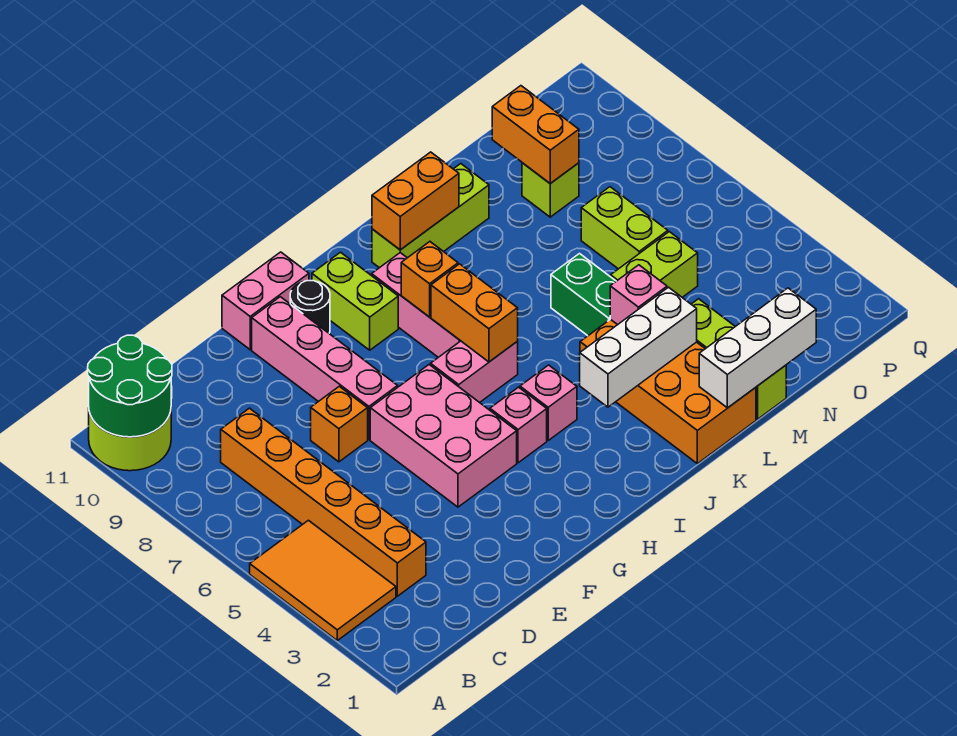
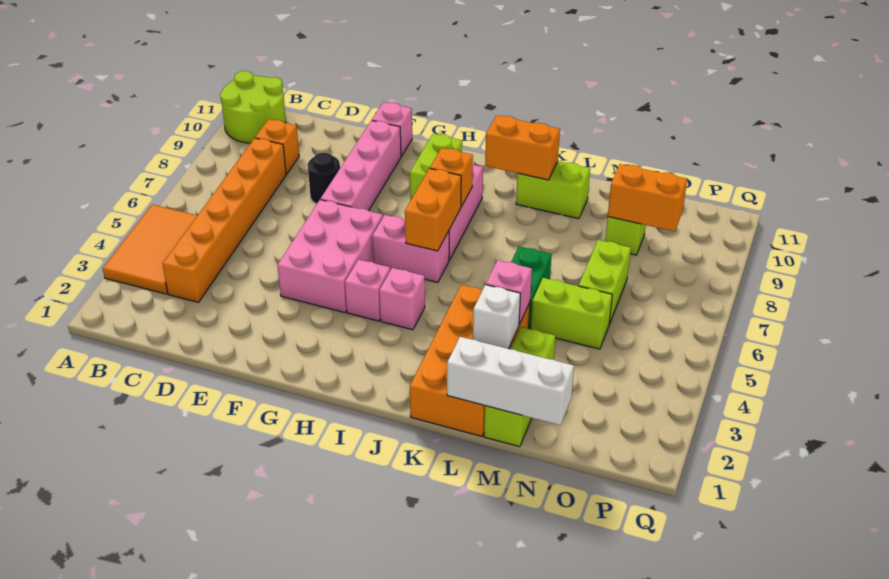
green 2x2 round brick [88,335,172,437] -> none
orange 1x1 brick [311,386,368,462] -> orange 1x1 brick moved to [255,119,299,174]
pink 1x2 brick [222,252,309,350] -> pink 1x1 brick [372,102,412,156]
black 1x1 round brick [290,281,330,333] -> black 1x1 round brick moved to [308,153,340,204]
white 1x3 brick [580,287,697,407] -> white 1x1 brick [473,285,521,349]
lime 1x3 brick [372,164,489,268] -> lime 1x2 brick [516,161,590,219]
orange 1x2 brick [492,86,579,184] -> orange 1x2 brick turned to [608,164,687,232]

